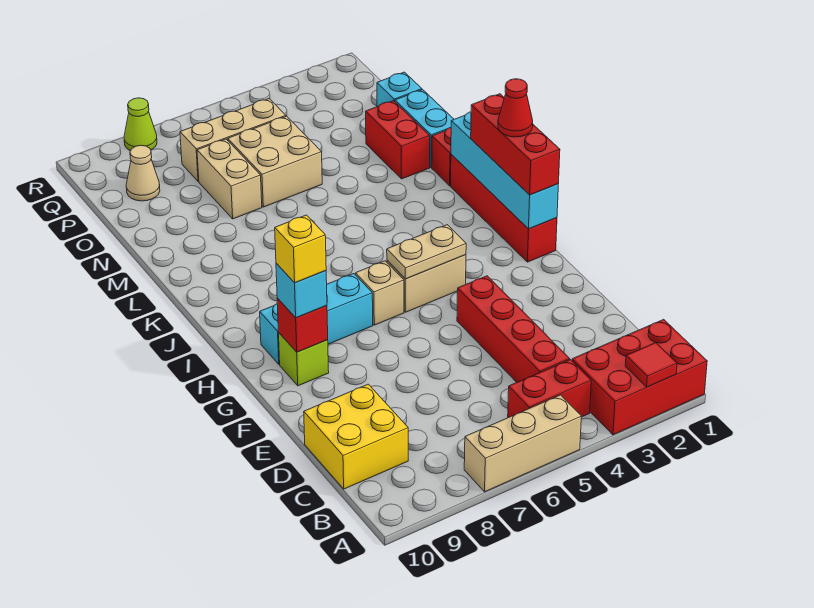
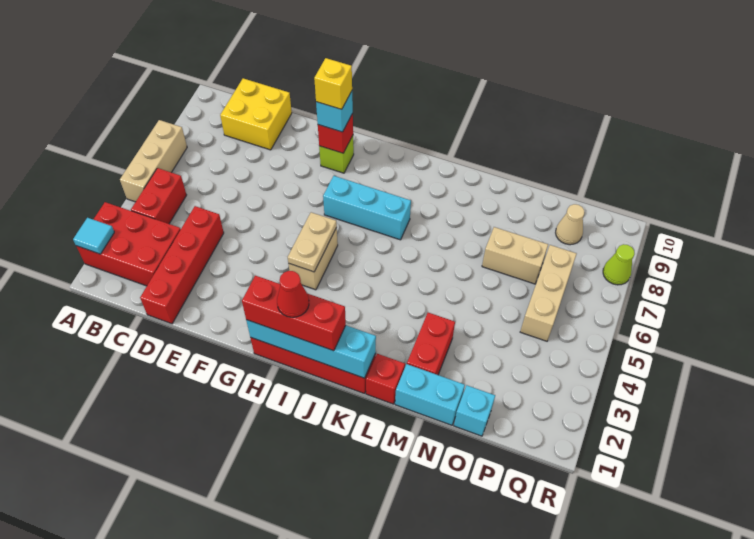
red 2x3 brick [572,319,707,435] -> red 2x3 brick turned to [76,202,181,286]
red 1x1 tile [625,343,677,387] -> cyan 1x1 tile [73,218,114,254]
red 1x4 brick [457,276,570,382] -> red 1x4 brick turned to [140,206,224,324]
tan 1x1 brick [356,261,404,325] -> none
cyan 1x3 brick [260,274,373,364] -> cyan 1x3 brick turned to [323,176,411,240]
red 1x2 brick [366,101,430,179] -> red 1x2 brick turned to [407,313,455,375]
tan 2x2 brick [228,116,322,207] -> none

